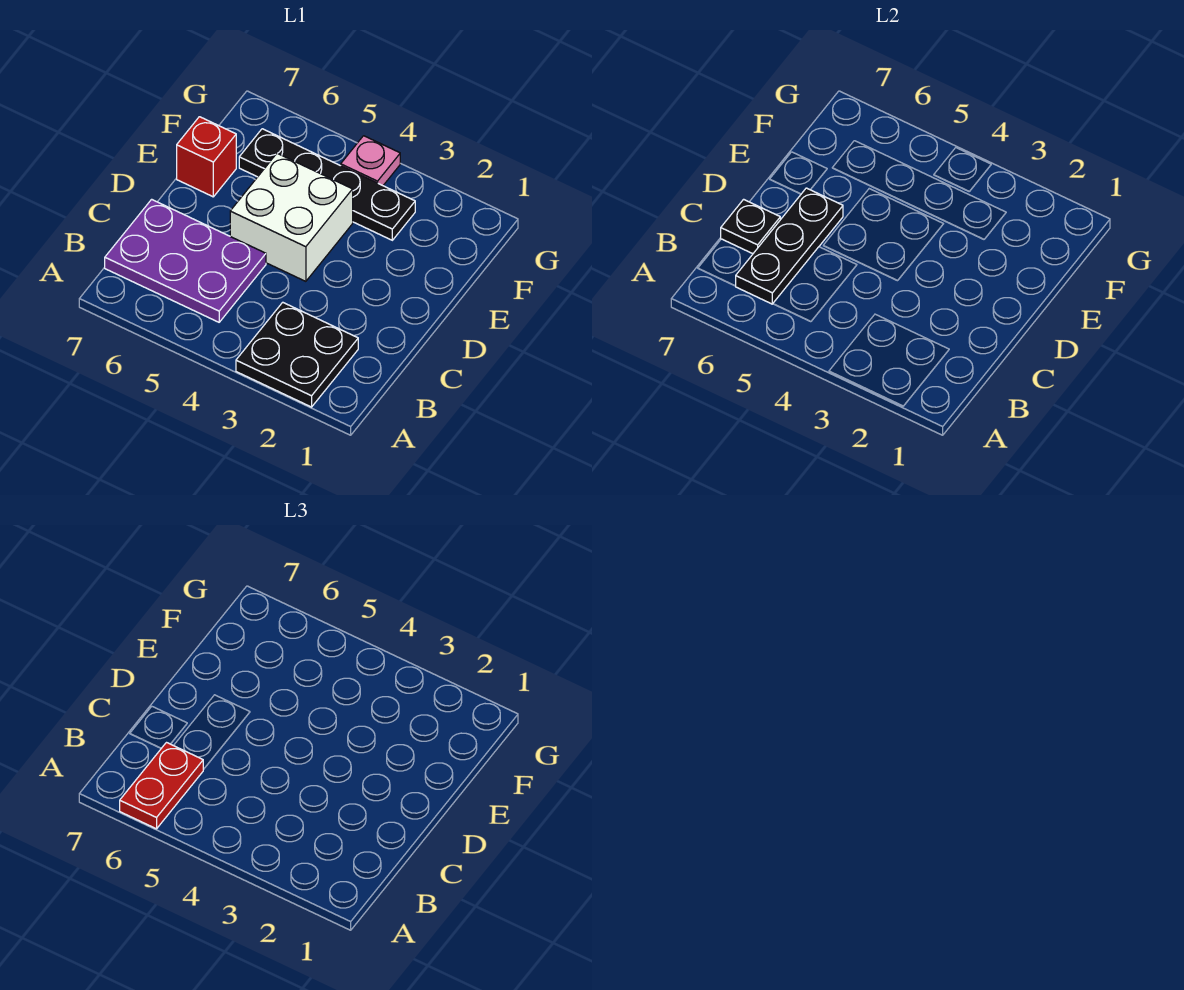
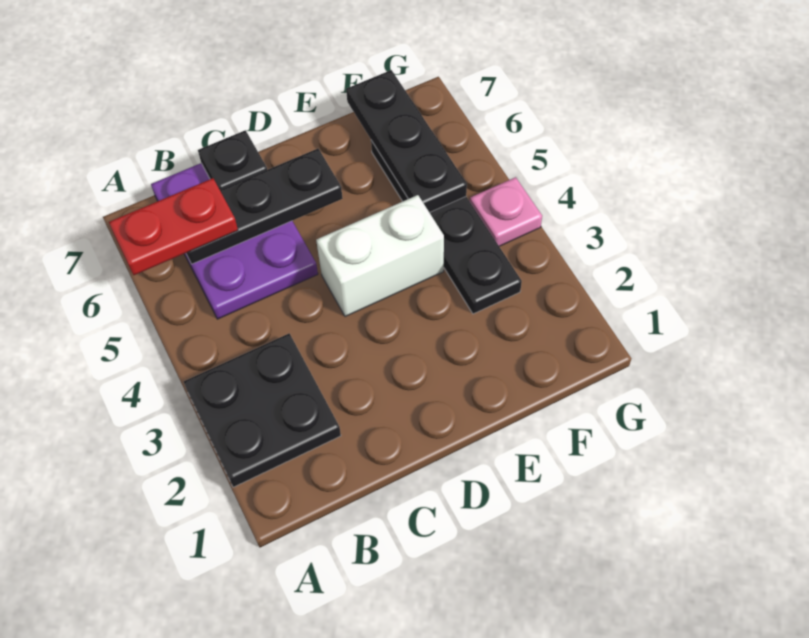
white 2x2 brick [230,153,353,281] -> white 1x2 brick [316,195,444,317]
red 1x1 brick [177,117,236,197] -> none
none -> black 1x3 plate [346,70,467,213]

